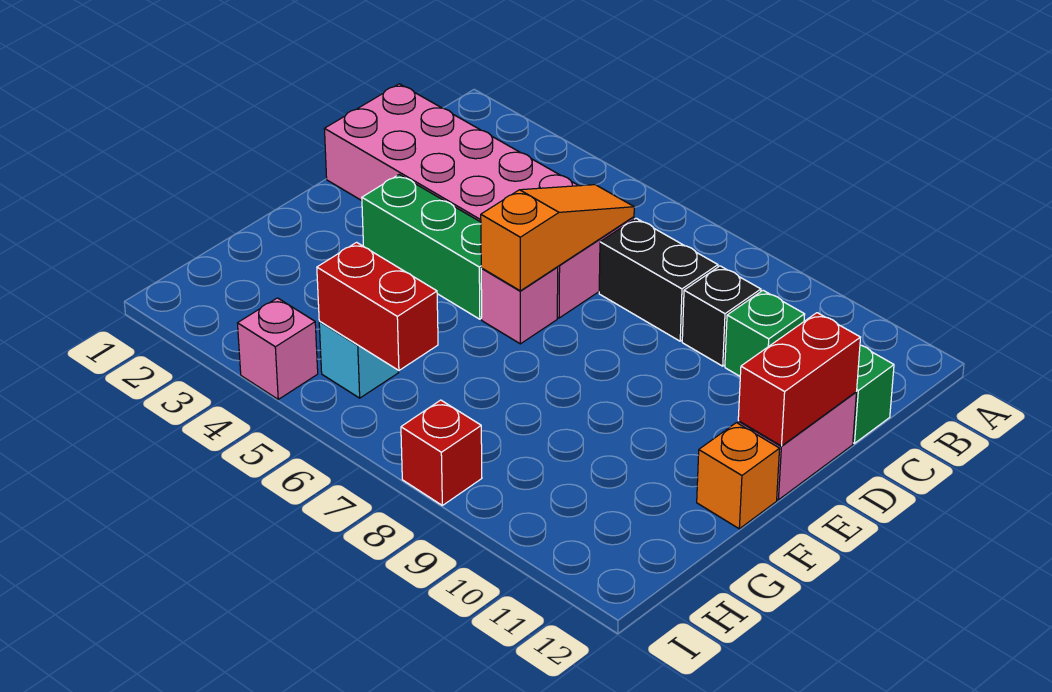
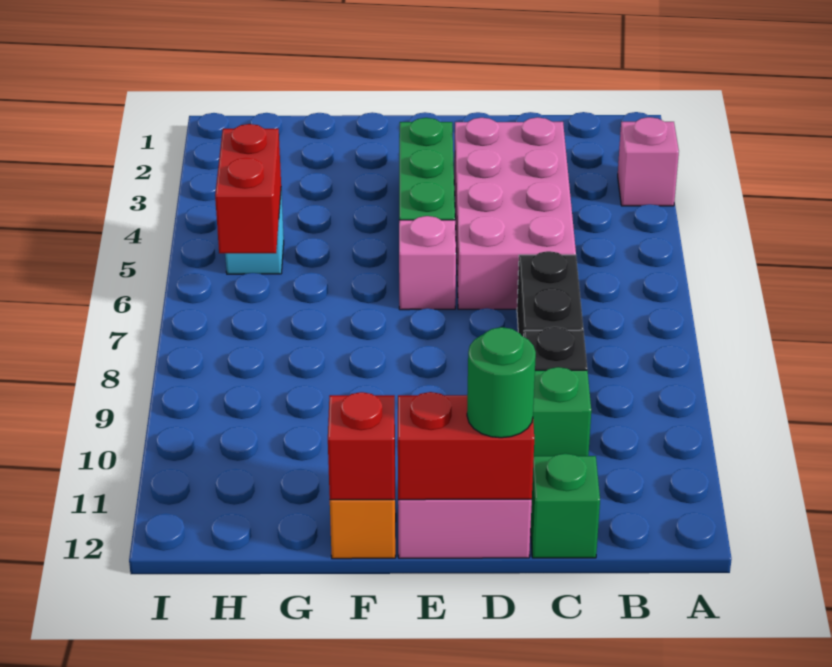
pink 2x6 brick [325,84,634,318] -> pink 2x4 brick [454,117,576,309]
orange 1x3 slope [481,185,634,291] -> none
none -> green 1x1 round brick [467,327,536,438]
pink 1x1 brick [238,298,318,399] -> pink 1x1 brick moved to [618,117,679,206]
red 1x1 brick [401,400,482,505] -> red 1x1 brick moved to [328,392,395,500]

